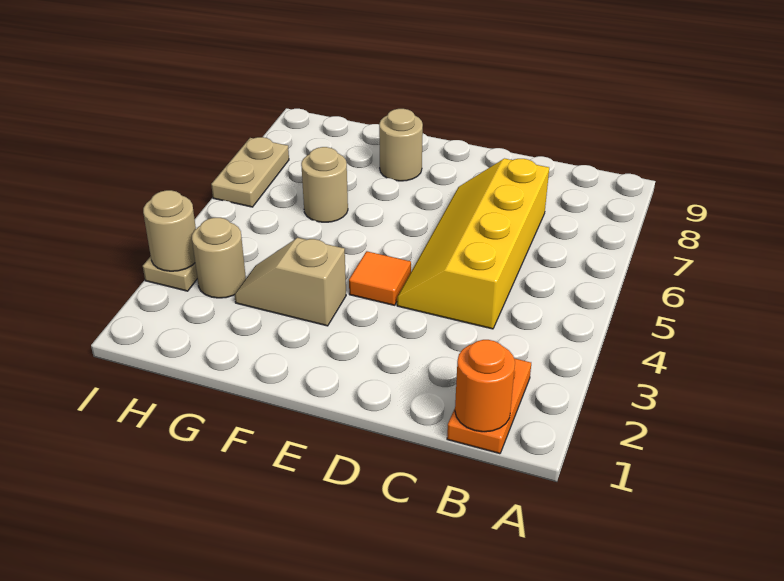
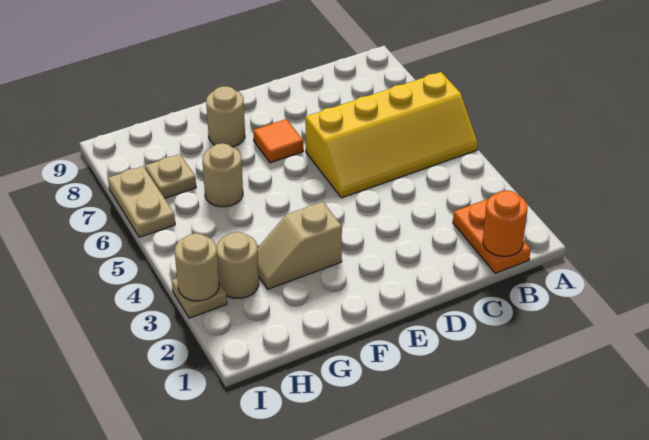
yellow 2x4 slope [397,159,549,329] -> yellow 2x4 slope turned to [305,72,478,198]
orange 1x1 tile [349,251,411,305] -> orange 1x1 tile moved to [253,119,303,163]
none -> tan 1x1 plate [145,154,196,198]

